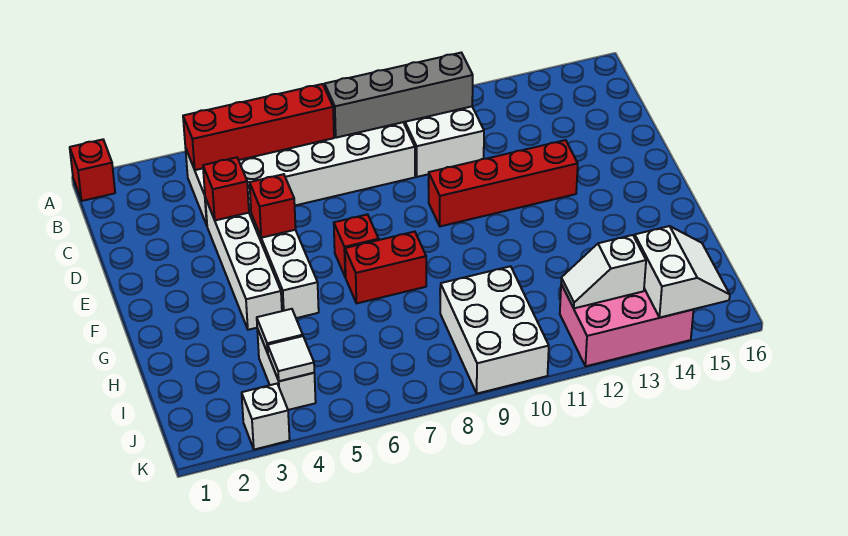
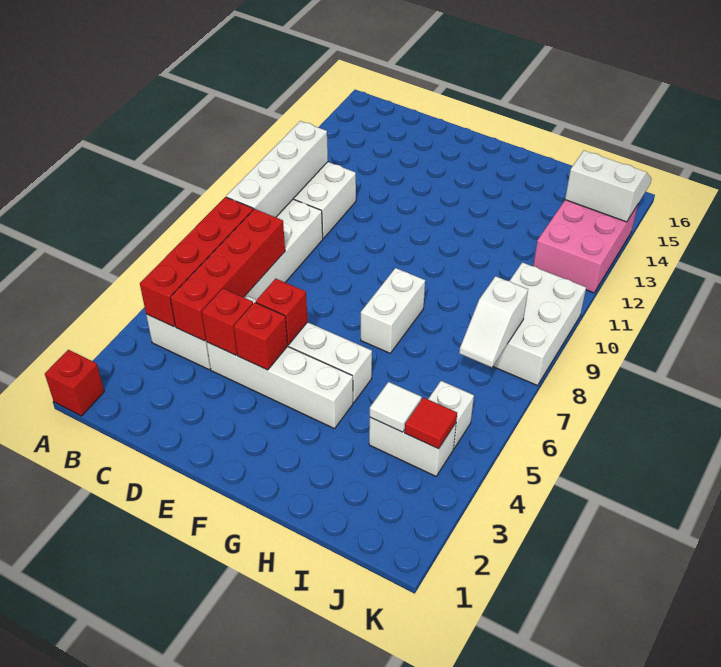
grey 1x4 brick [325,53,473,138] -> white 1x4 brick [226,121,328,217]
red 1x4 brick [429,140,578,226] -> red 1x4 brick moved to [170,209,285,341]
red 1x1 brick [334,214,379,277] -> red 1x1 brick moved to [234,302,288,370]
red 1x2 brick [345,232,426,303] -> white 1x2 brick [361,268,425,353]
white 2x3 brick [440,266,549,394] -> white 2x3 brick turned to [493,262,586,386]
white 1x1 tile [268,336,314,381] -> red 1x1 tile [405,398,457,449]
white 1x2 slope [561,235,646,308] -> white 1x2 slope moved to [459,276,528,367]
white 1x1 brick [242,384,290,450] -> white 1x1 brick moved to [428,381,474,448]

